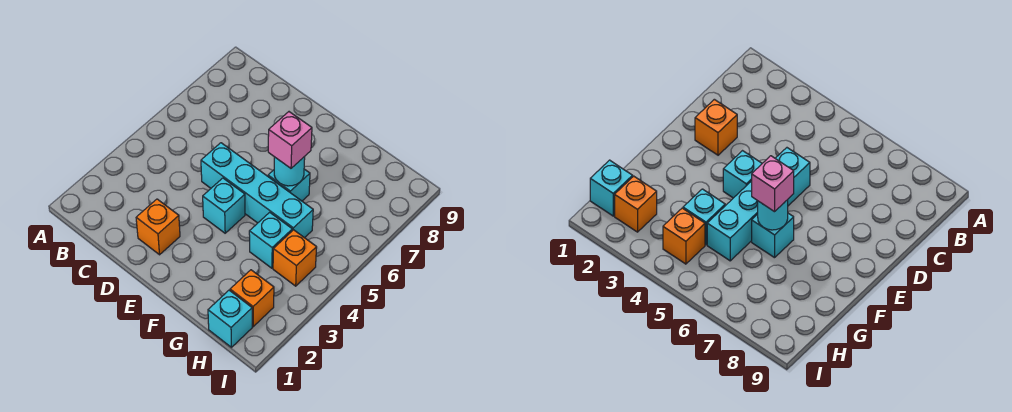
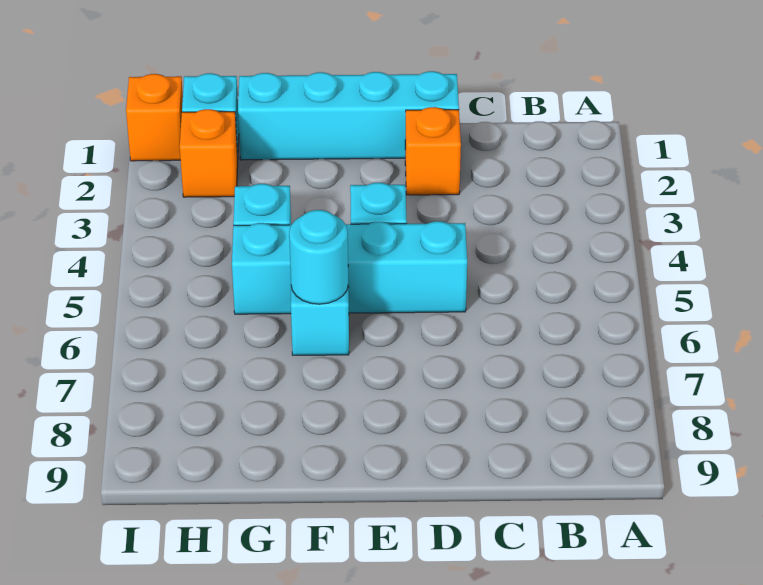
none -> cyan 1x4 brick [238,71,459,160]
pink 1x1 brick [268,112,312,168] -> none
orange 1x1 brick [273,230,317,286] -> orange 1x1 brick moved to [126,74,183,161]

